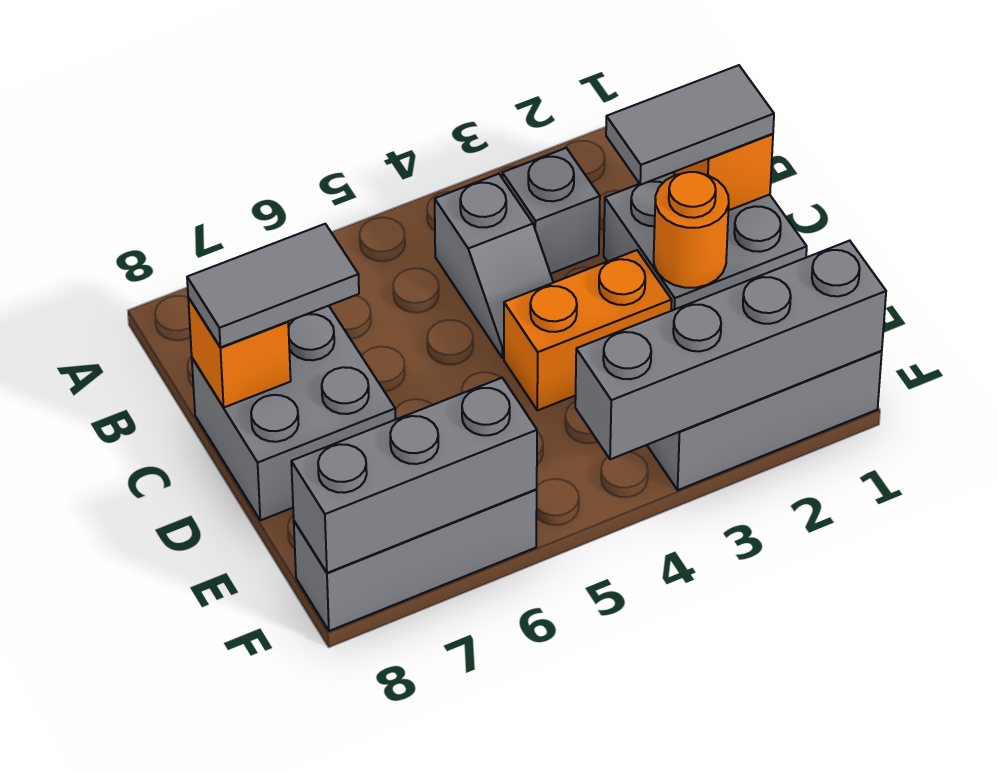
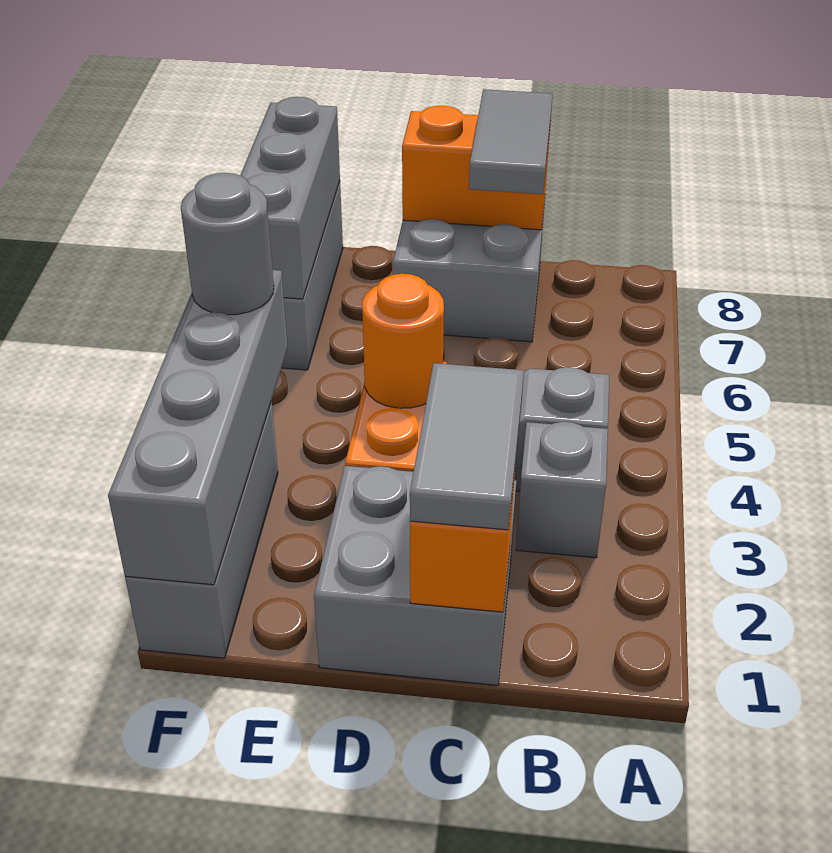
orange 1x1 brick [188,297,291,407] -> orange 1x2 brick [402,106,550,230]
orange 1x1 round brick [654,172,729,288] -> orange 1x1 round brick moved to [362,274,444,408]
none -> grey 1x1 round brick [181,173,274,315]

